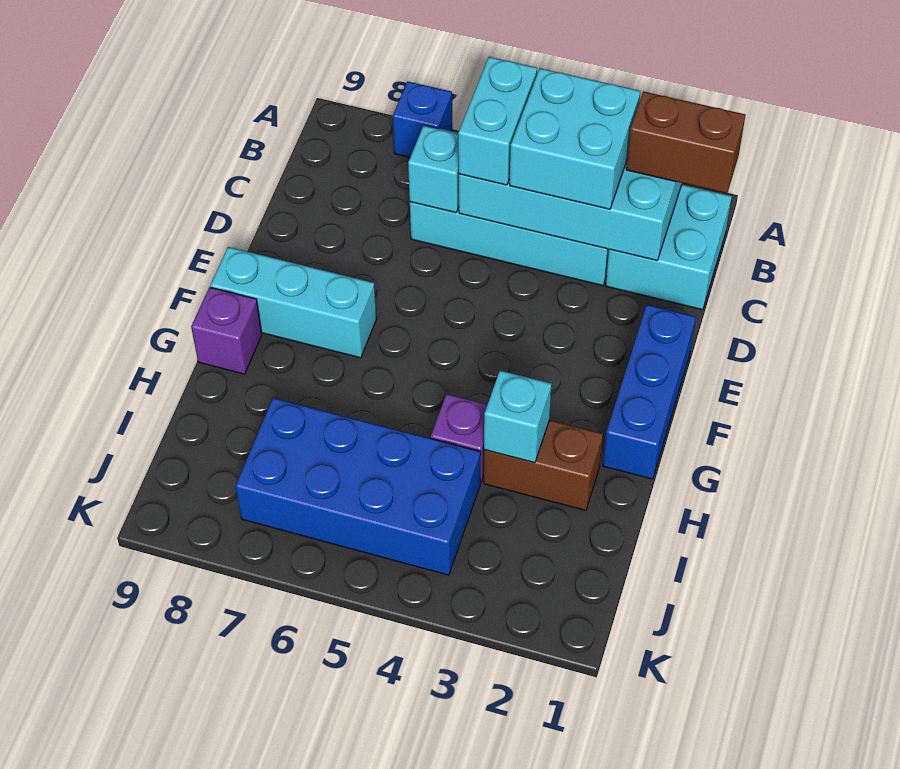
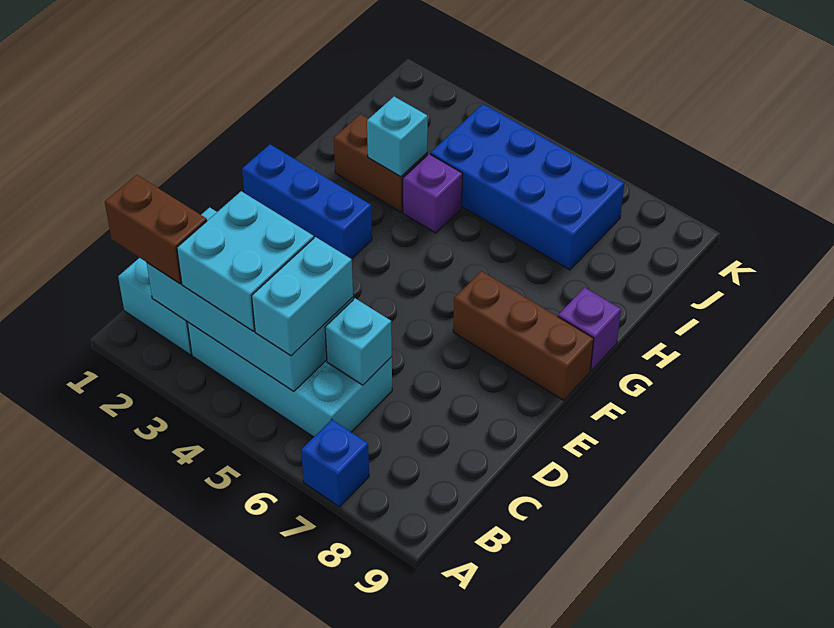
blue 1x3 brick [603,305,696,479] -> blue 1x3 brick turned to [242,144,372,259]
cyan 1x3 brick [210,247,377,358] -> brown 1x3 brick [453,271,594,400]

